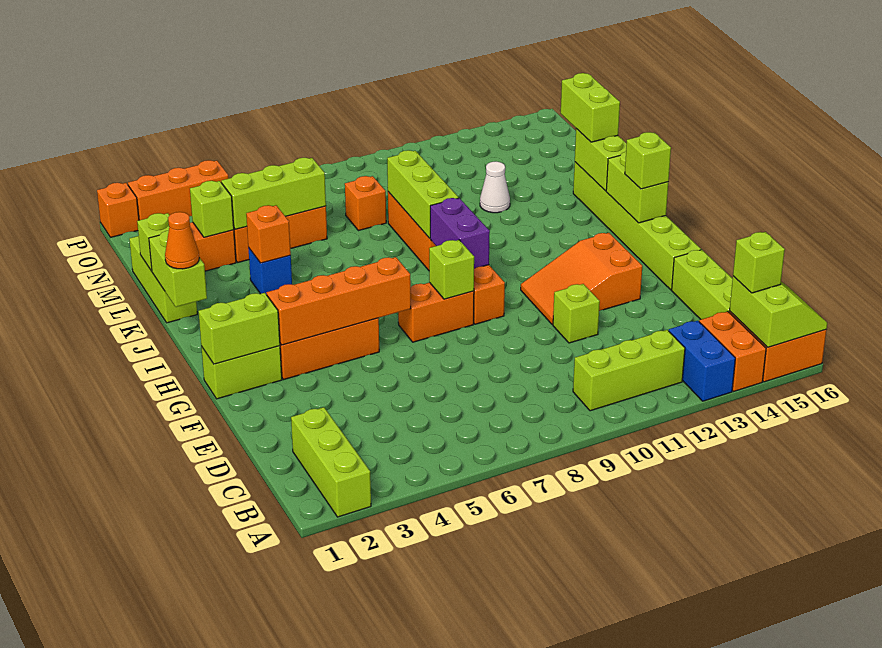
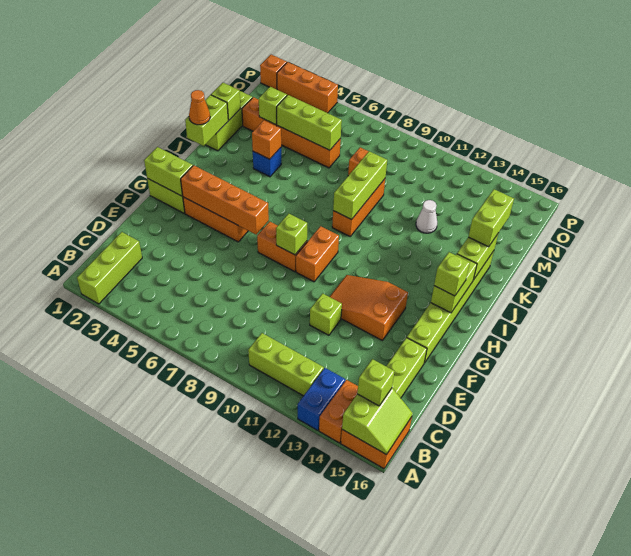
purple 1x2 brick [430,198,490,269] -> none

